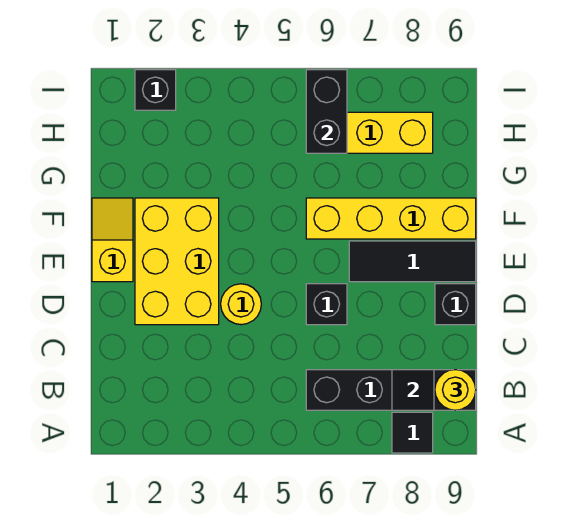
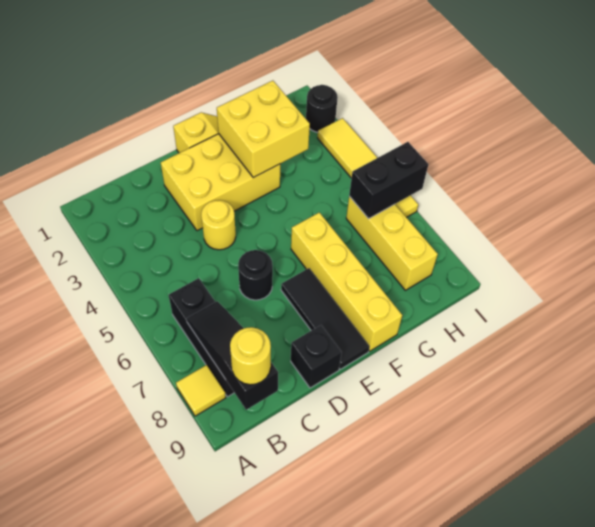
black 1x1 tile [392,412,433,453] -> yellow 1x1 tile [176,365,226,416]
black 1x2 slope [392,370,476,410] -> black 1x3 slope [187,301,278,410]
black 1x1 brick [306,284,347,325] -> black 1x1 round brick [238,250,273,300]
none -> yellow 2x2 brick [217,81,310,178]
black 1x1 brick [135,70,176,110] -> black 1x1 round brick [306,85,338,132]
none -> yellow 1x4 tile [318,118,418,217]

